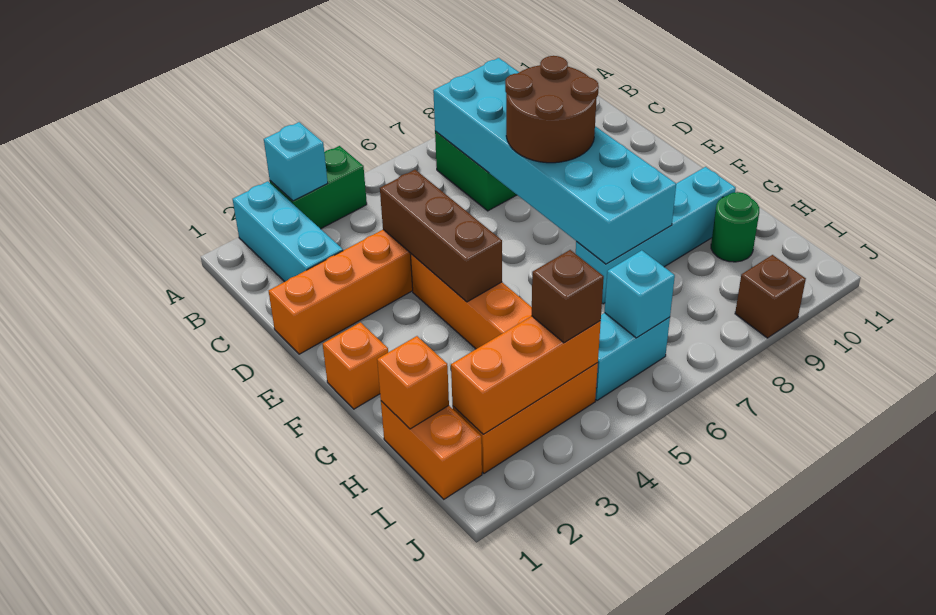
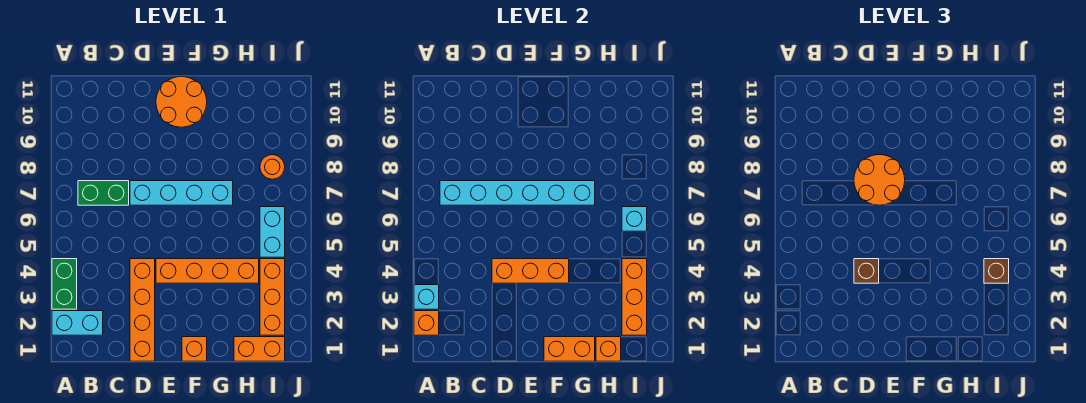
cyan 1x3 brick [233,181,343,282] -> cyan 1x2 brick [52,311,103,335]
none -> orange 1x1 brick [414,311,439,335]
cyan 2x6 brick [433,58,676,264] -> cyan 1x6 brick [440,181,595,205]
brown 1x3 brick [380,170,502,302] -> orange 1x3 brick [492,259,569,283]
brown 2x2 round brick [505,56,599,163] -> orange 2x2 round brick [854,155,905,205]
none -> orange 2x2 round brick [156,77,207,127]
none -> orange 1x2 brick [544,337,595,361]
cyan 1x4 brick [576,167,736,304] -> cyan 1x4 brick turned to [130,181,233,205]
green 1x1 round brick [711,192,759,262] -> none
none -> orange 1x1 round brick [260,155,285,179]
brown 1x1 brick [735,255,806,338] -> brown 1x1 brick moved to [854,259,879,283]

